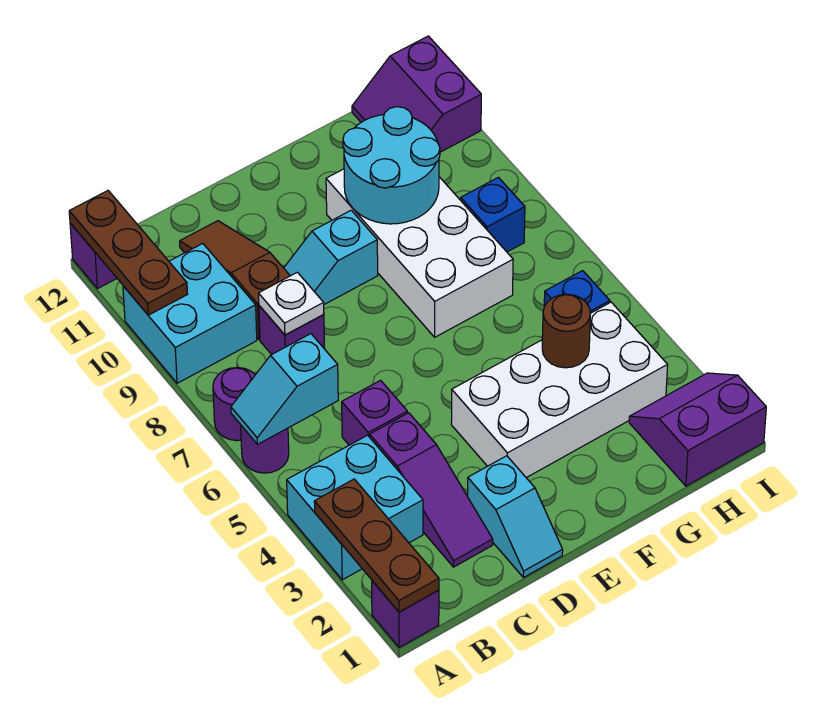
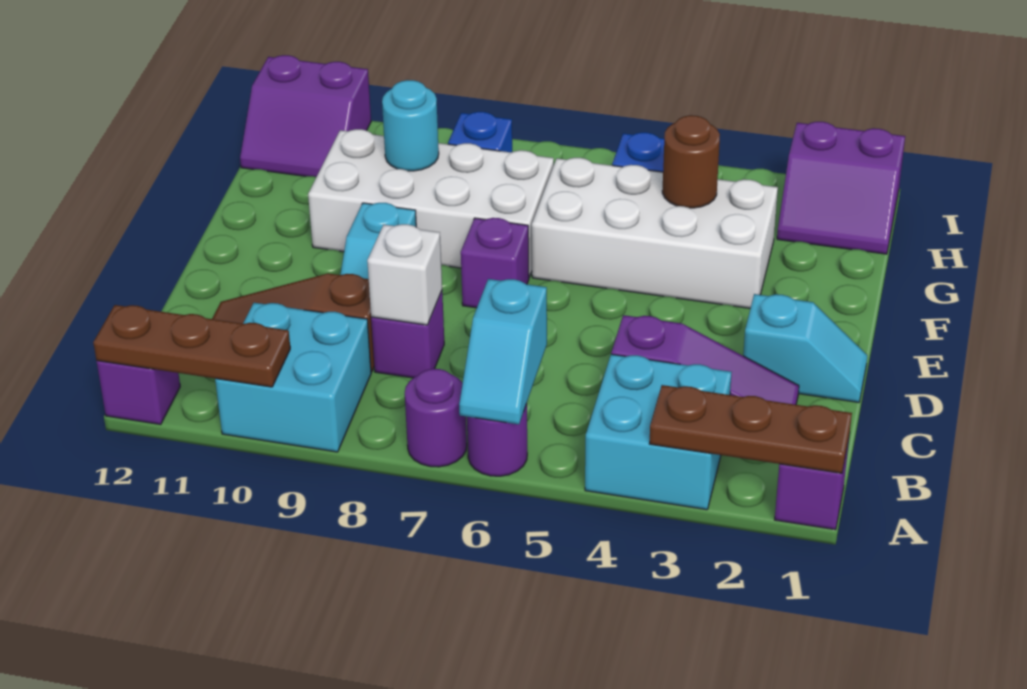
purple 1x1 brick [342,380,407,445] -> purple 1x1 brick moved to [461,218,529,308]
white 1x1 plate [259,272,324,335] -> white 1x1 brick [367,224,442,325]
white 2x4 brick [451,302,668,478] -> white 2x4 brick turned to [532,158,778,308]
cyan 2x2 round brick [343,107,440,224] -> cyan 1x1 round brick [382,80,439,171]
purple 2x2 slope [629,373,766,486] -> purple 2x2 slope turned to [777,122,905,254]

